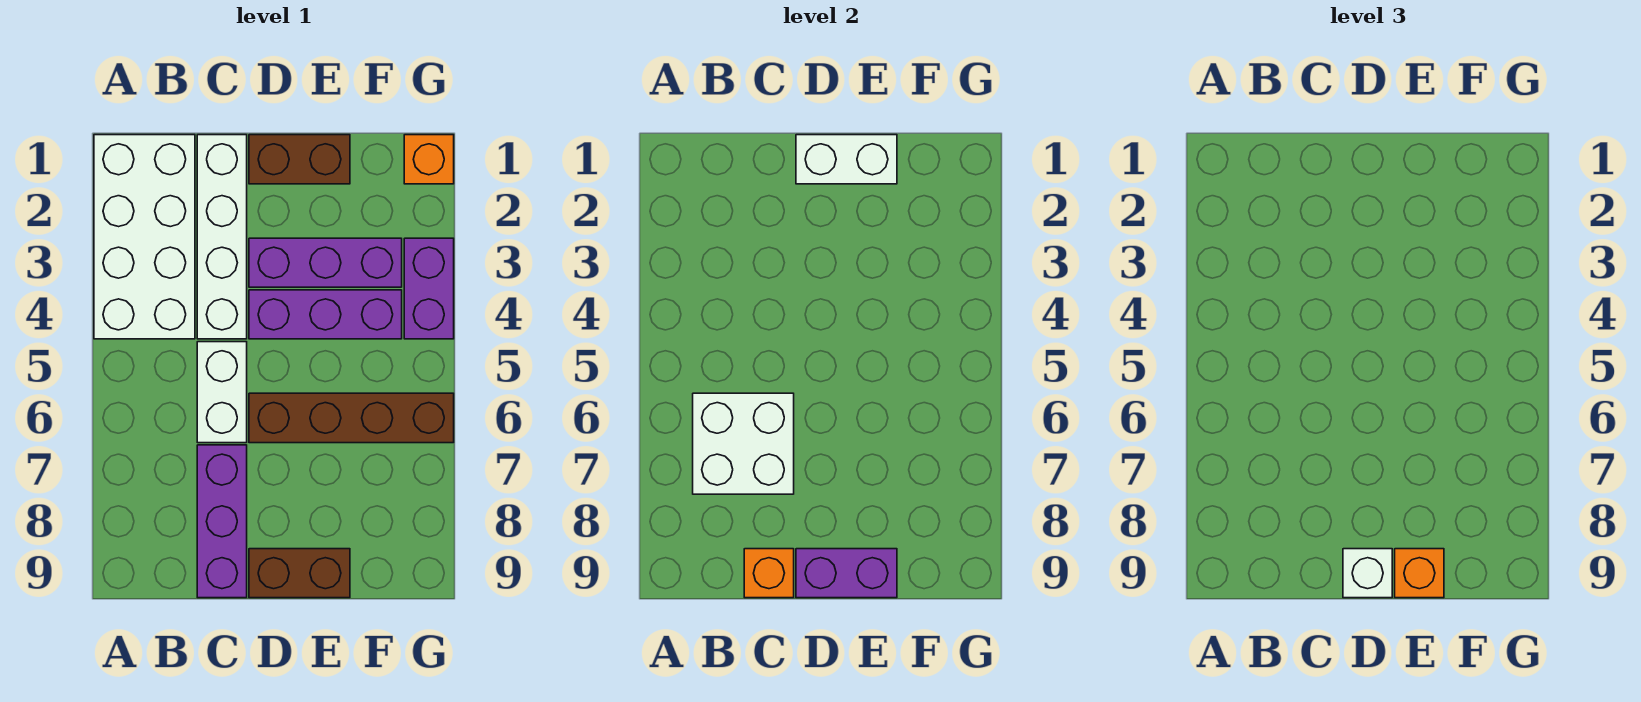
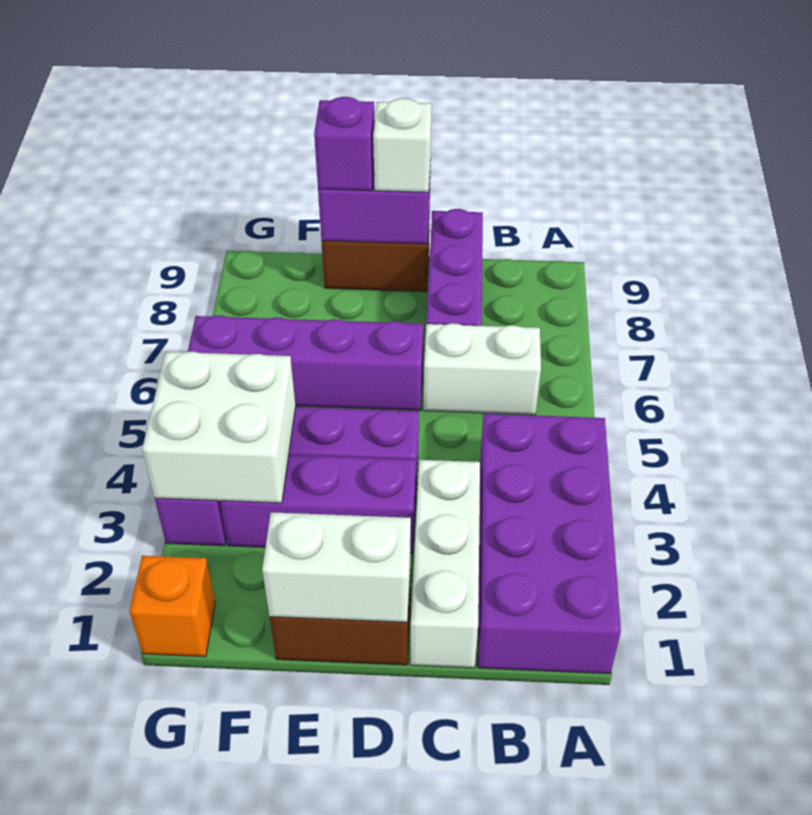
white 2x4 brick [94,135,195,339] -> purple 2x4 brick [478,414,621,674]
white 2x2 brick [693,393,794,494] -> white 2x2 brick moved to [142,352,296,503]
white 1x4 brick [197,135,247,339] -> white 1x3 brick [410,460,480,668]
white 1x2 brick [197,342,247,443] -> white 1x2 brick turned to [423,323,541,415]
orange 1x1 brick [744,549,794,598] -> none
brown 1x4 brick [249,393,454,443] -> purple 1x4 brick [188,316,423,411]
orange 1x1 brick [1395,549,1444,598] -> purple 1x1 brick [314,97,375,191]

